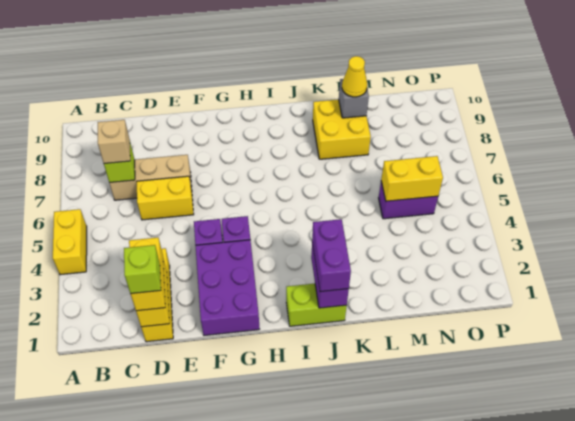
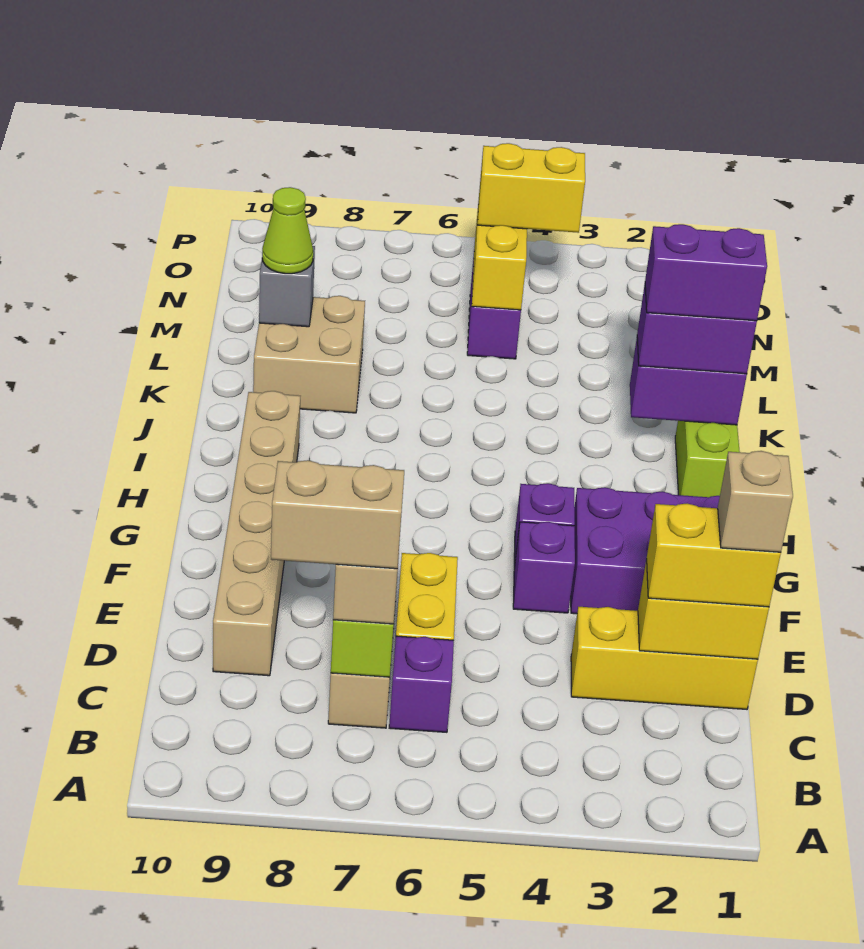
yellow 1x2 brick [53,209,87,275] -> yellow 1x2 brick moved to [478,143,585,233]
none -> purple 1x1 brick [389,636,454,732]
none -> tan 1x2 brick [271,460,404,569]
lime 1x1 brick [124,245,161,294] -> tan 1x1 brick [718,451,793,552]
none -> tan 1x6 brick [213,391,300,676]
none -> purple 1x2 brick [645,224,767,321]
yellow 2x2 brick [313,99,371,159] -> tan 2x2 brick [253,296,365,413]
yellow 1x1 cone [342,56,367,97] -> lime 1x1 cone [262,187,313,274]

